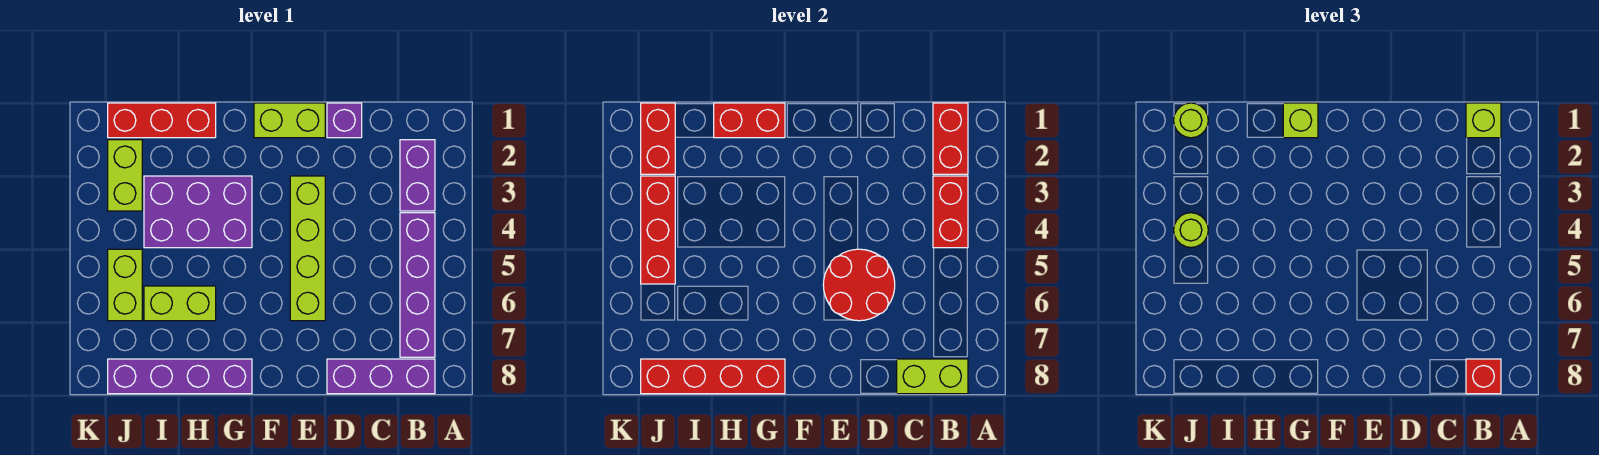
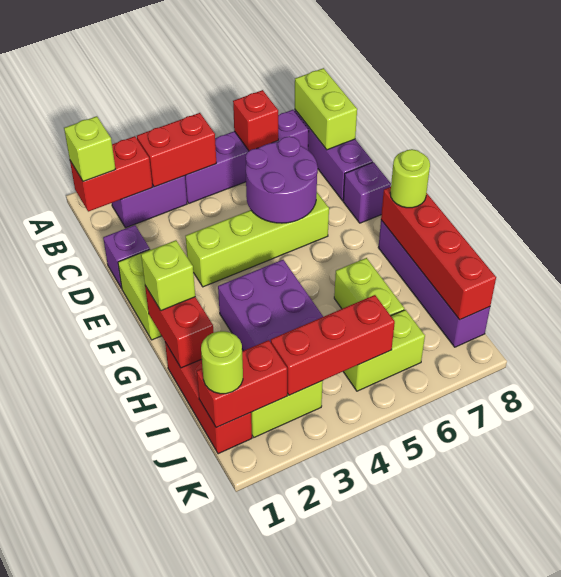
red 1x1 brick [1466,359,1501,394] -> red 1x1 brick moved to [233,90,278,151]
red 2x2 round brick [823,249,895,321] -> purple 2x2 round brick [246,136,318,223]
none -> purple 1x1 brick [343,162,391,223]
lime 1x1 round brick [1174,213,1208,247] -> lime 1x1 round brick moved to [390,149,430,208]

